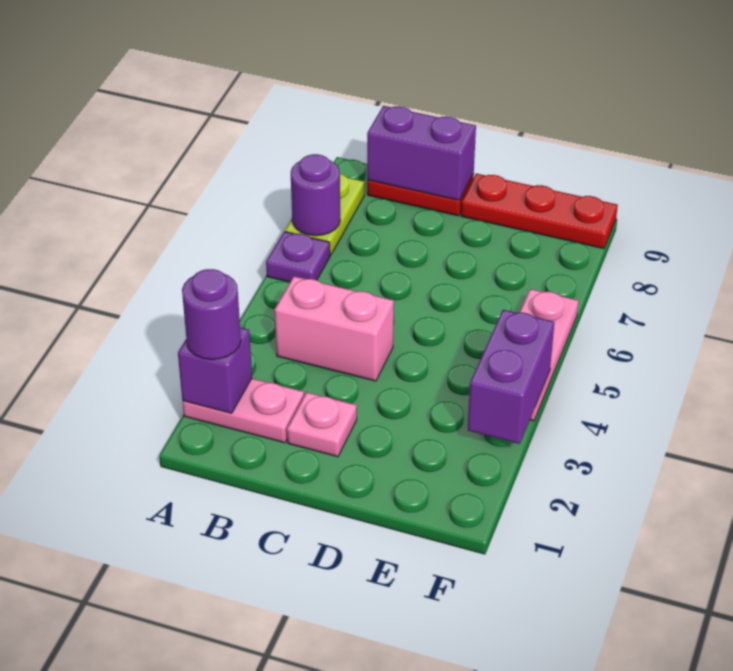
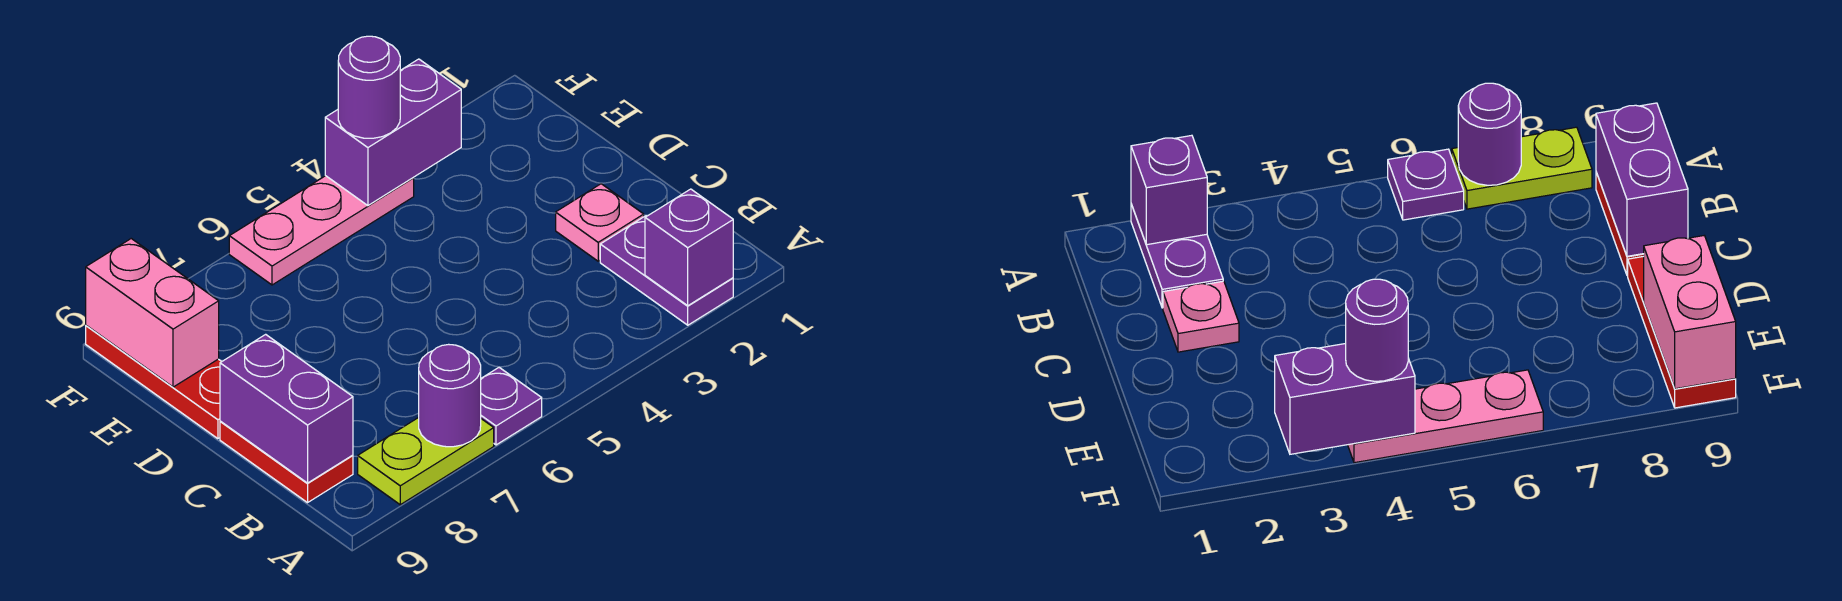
pink 1x2 plate [182,378,304,443] -> purple 1x2 plate [600,216,733,325]
purple 1x1 round brick [182,269,241,360] -> purple 1x1 round brick moved to [338,36,400,138]
pink 1x2 brick [275,276,394,381] -> pink 1x2 brick moved to [86,239,219,387]

